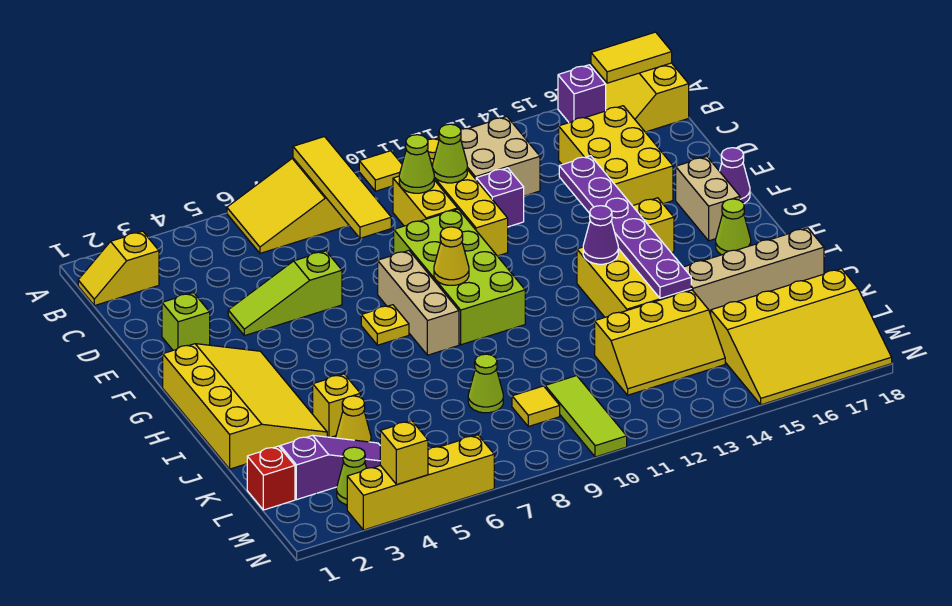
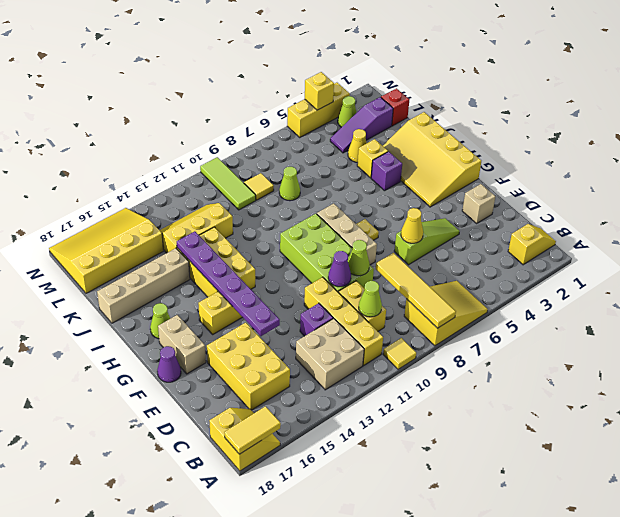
purple 1x1 brick [558,65,606,122] -> purple 1x1 brick moved to [371,152,402,191]
lime 1x1 cone [433,124,467,183] -> lime 1x1 cone moved to [348,240,370,276]
lime 1x1 brick [162,293,210,350] -> tan 1x1 brick [462,184,495,223]
yellow 1x1 cone [434,227,469,285] -> yellow 1x1 cone moved to [401,208,423,243]
purple 1x1 cone [583,206,618,264] -> purple 1x1 cone moved to [328,251,351,287]
yellow 1x4 brick [347,435,494,530] -> yellow 1x3 brick [287,83,350,137]

